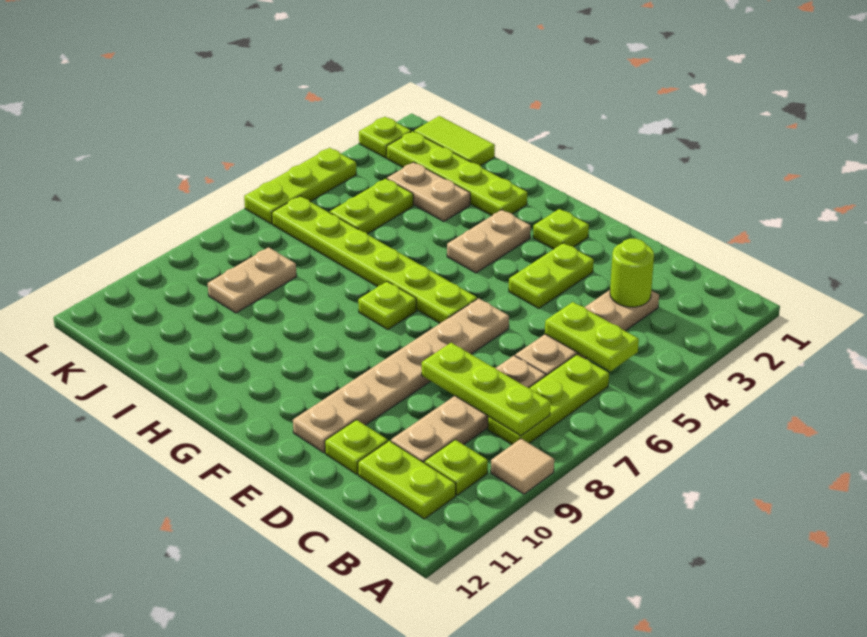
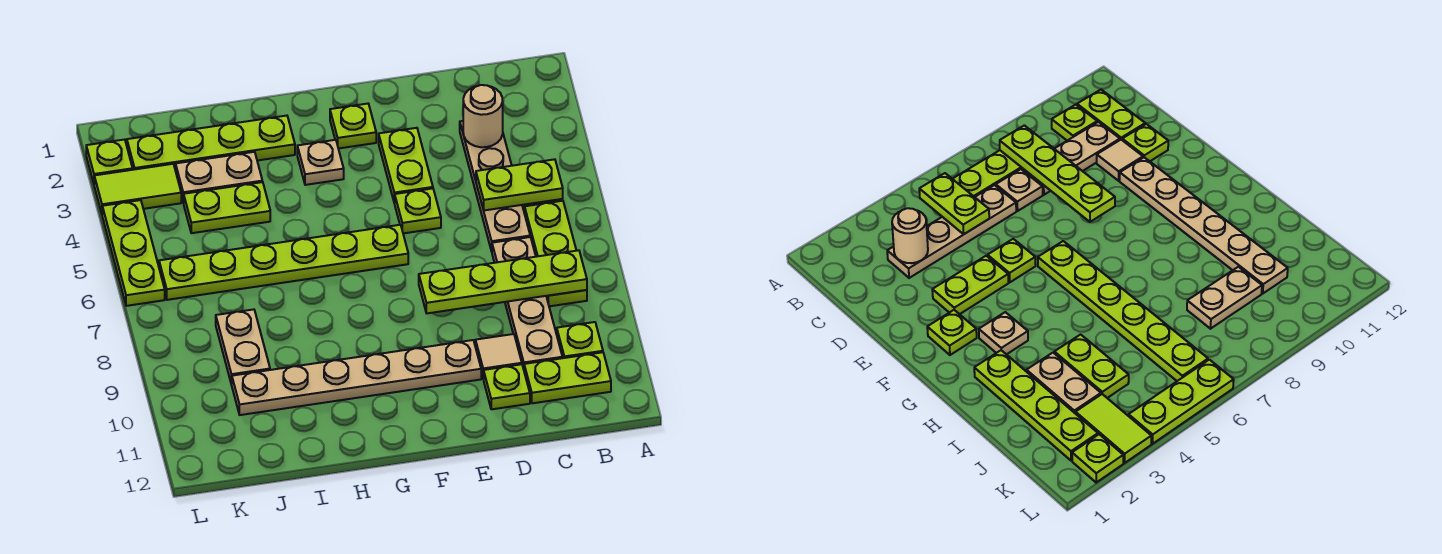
tan 1x1 tile [491,439,554,494] -> tan 1x1 tile moved to [475,334,522,379]
lime 1x3 plate [422,343,551,436] -> lime 1x4 plate [419,250,587,313]
lime 1x1 round brick [610,239,654,307] -> tan 1x1 round brick [463,85,503,147]
tan 1x6 plate [293,298,509,453] -> tan 1x6 plate turned to [232,340,481,415]
tan 1x2 plate [447,210,531,273] -> tan 1x1 plate [297,140,344,185]
lime 1x1 plate [358,281,416,329] -> lime 1x1 plate moved to [395,188,441,233]
lime 1x2 tile [414,116,495,166] -> lime 1x2 tile moved to [94,164,181,213]
lime 1x2 plate [330,179,413,234] -> lime 1x2 plate turned to [184,182,270,233]

